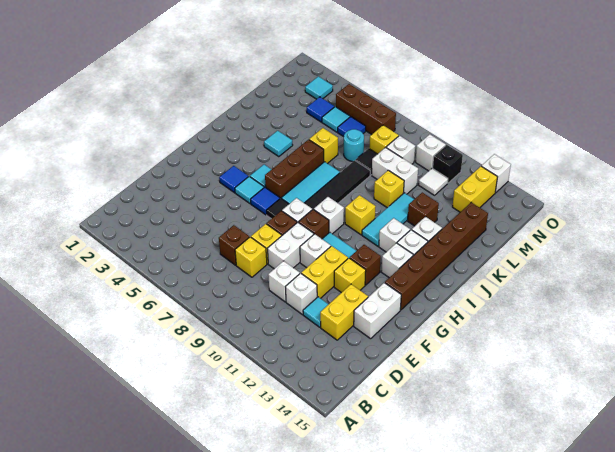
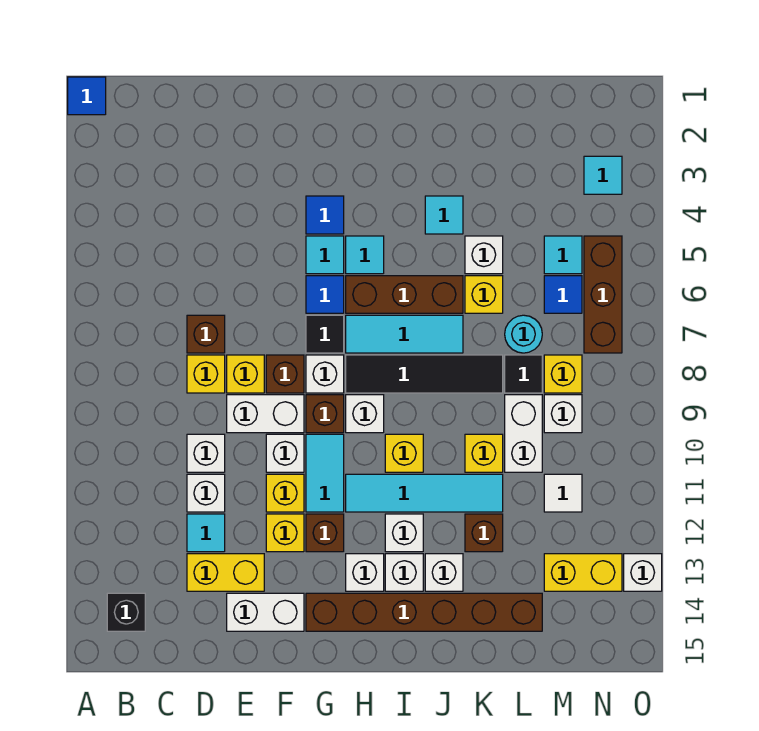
yellow 1x2 brick [301,246,348,298] -> yellow 1x1 brick [266,474,304,512]
cyan 1x3 tile [362,193,414,246] -> cyan 1x4 tile [346,474,503,512]
blue 1x1 tile [307,97,334,122] -> blue 1x1 tile moved to [68,77,106,115]
white 1x1 brick [416,134,446,171] -> white 1x1 brick moved to [465,236,503,274]
black 1x1 brick [433,145,463,183] -> black 1x1 brick moved to [107,593,145,631]

